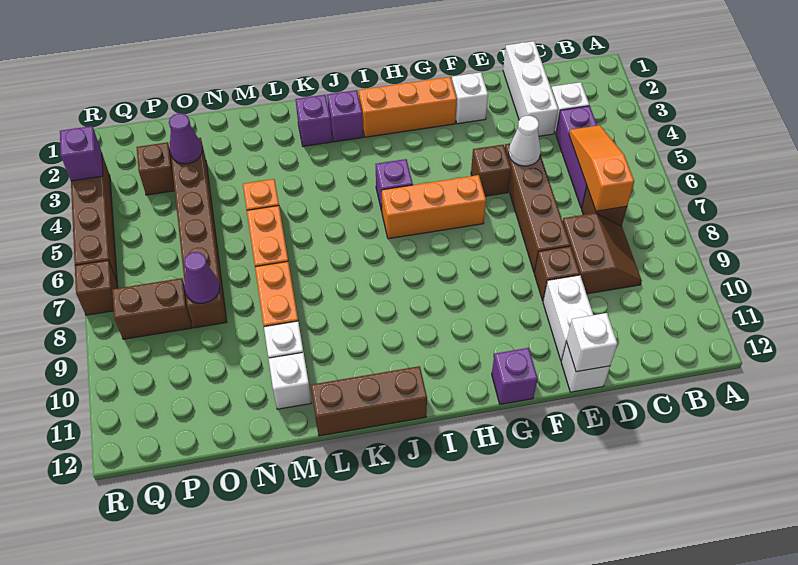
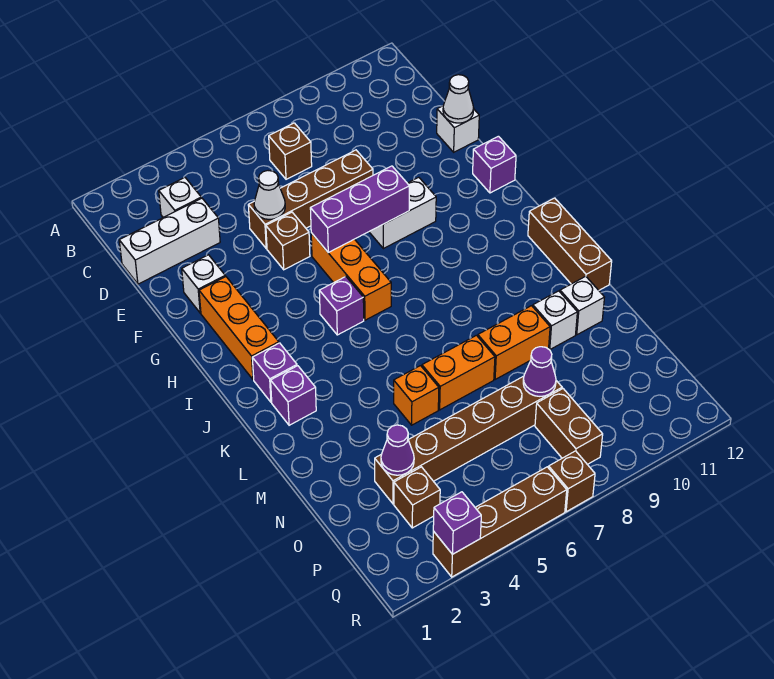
purple 1x3 brick [556,106,597,208] -> purple 1x3 brick moved to [310,166,409,253]
orange 1x3 slope [569,125,634,211] -> none
brown 2x2 slope [563,213,642,294] -> none
brown 1x1 brick [534,246,580,301] -> none
white 1x2 brick [543,275,593,361] -> white 1x2 brick moved to [369,177,436,249]
white 1x1 brick [566,313,617,372] -> white 1x1 cone [443,75,474,123]

